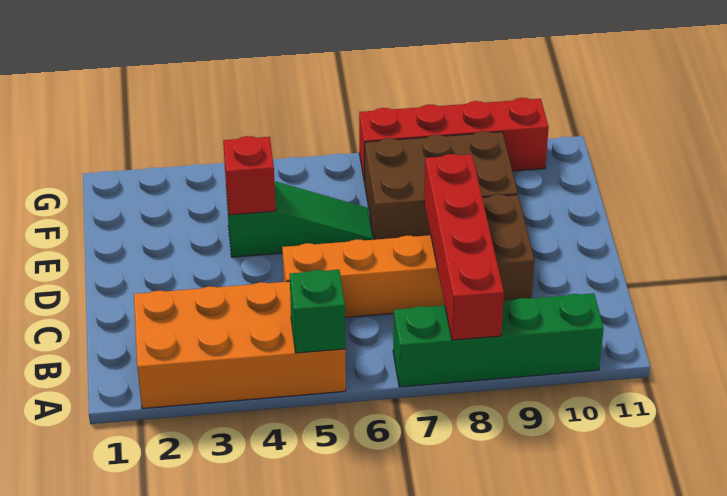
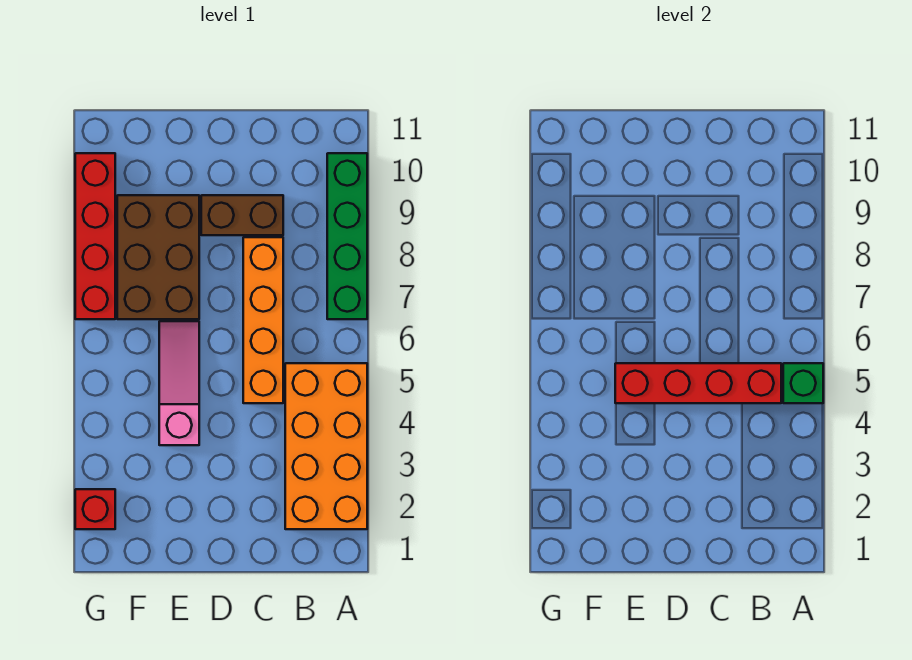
red 1x4 brick [424,154,504,340] -> red 1x4 brick moved to [615,363,781,403]
green 1x3 slope [226,181,373,257] -> pink 1x3 slope [159,321,199,445]
red 1x1 brick [223,136,276,215] -> red 1x1 brick moved to [75,489,115,529]

